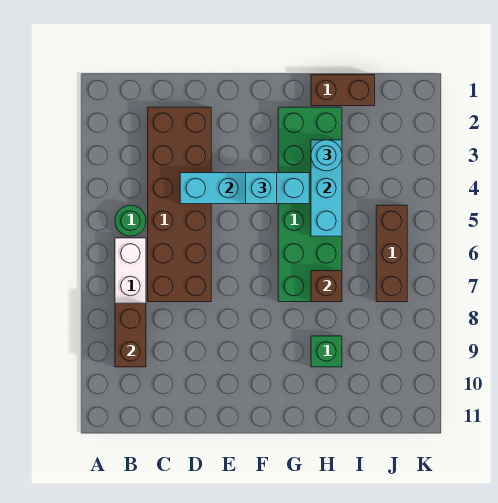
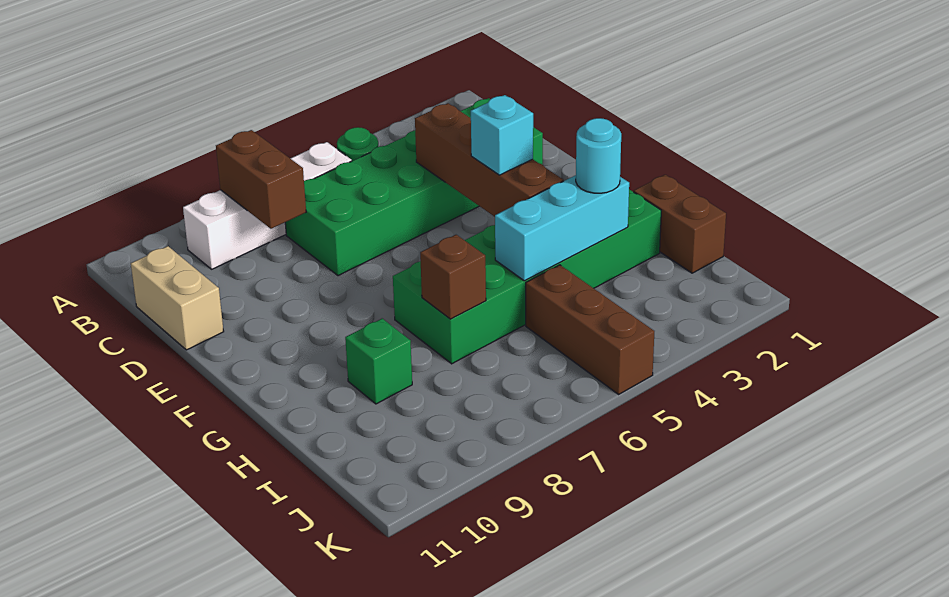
brown 1x2 brick [115,303,146,367] -> brown 1x2 brick turned to [216,130,306,229]
brown 2x6 brick [148,107,211,302] -> green 2x6 brick [285,98,543,276]
none -> tan 1x2 brick [131,246,224,350]
cyan 1x4 brick [180,173,309,204] -> brown 1x4 brick [415,103,563,217]
brown 1x3 brick [376,205,407,302] -> brown 1x3 brick turned to [526,265,654,394]

